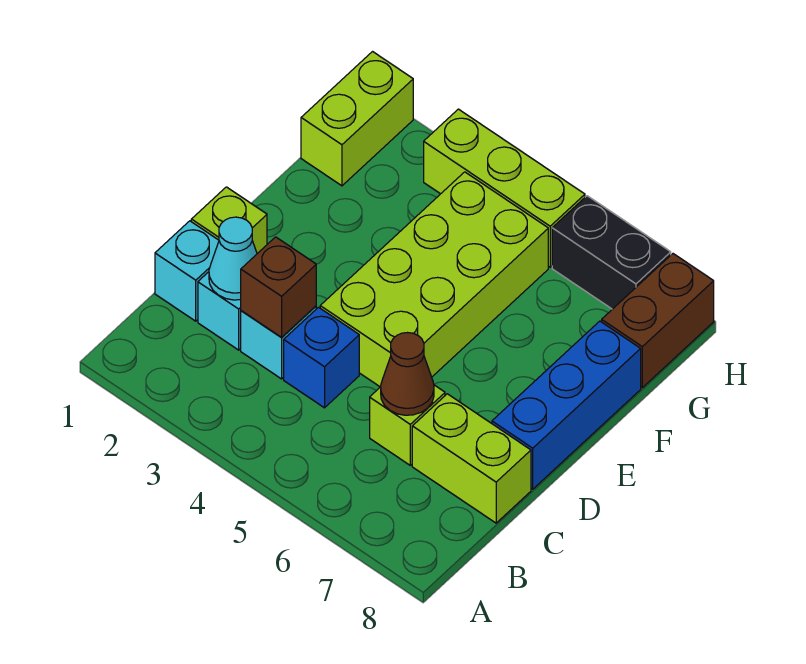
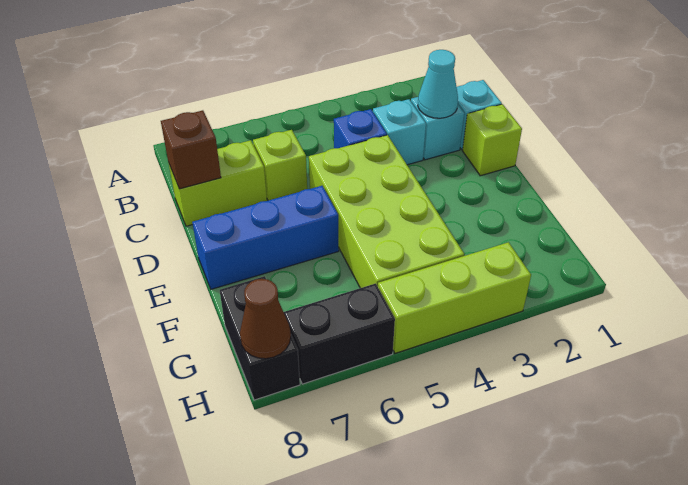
brown 1x1 brick [241,237,316,337] -> brown 1x1 brick moved to [161,110,221,189]
brown 1x1 cone [381,333,434,415] -> brown 1x1 cone moved to [240,279,291,359]
blue 1x3 brick [492,321,641,489] -> blue 1x3 brick turned to [192,186,339,289]
lime 1x2 brick [301,52,413,186] -> none
brown 1x2 brick [602,254,714,388] -> black 1x2 brick [220,276,300,400]

